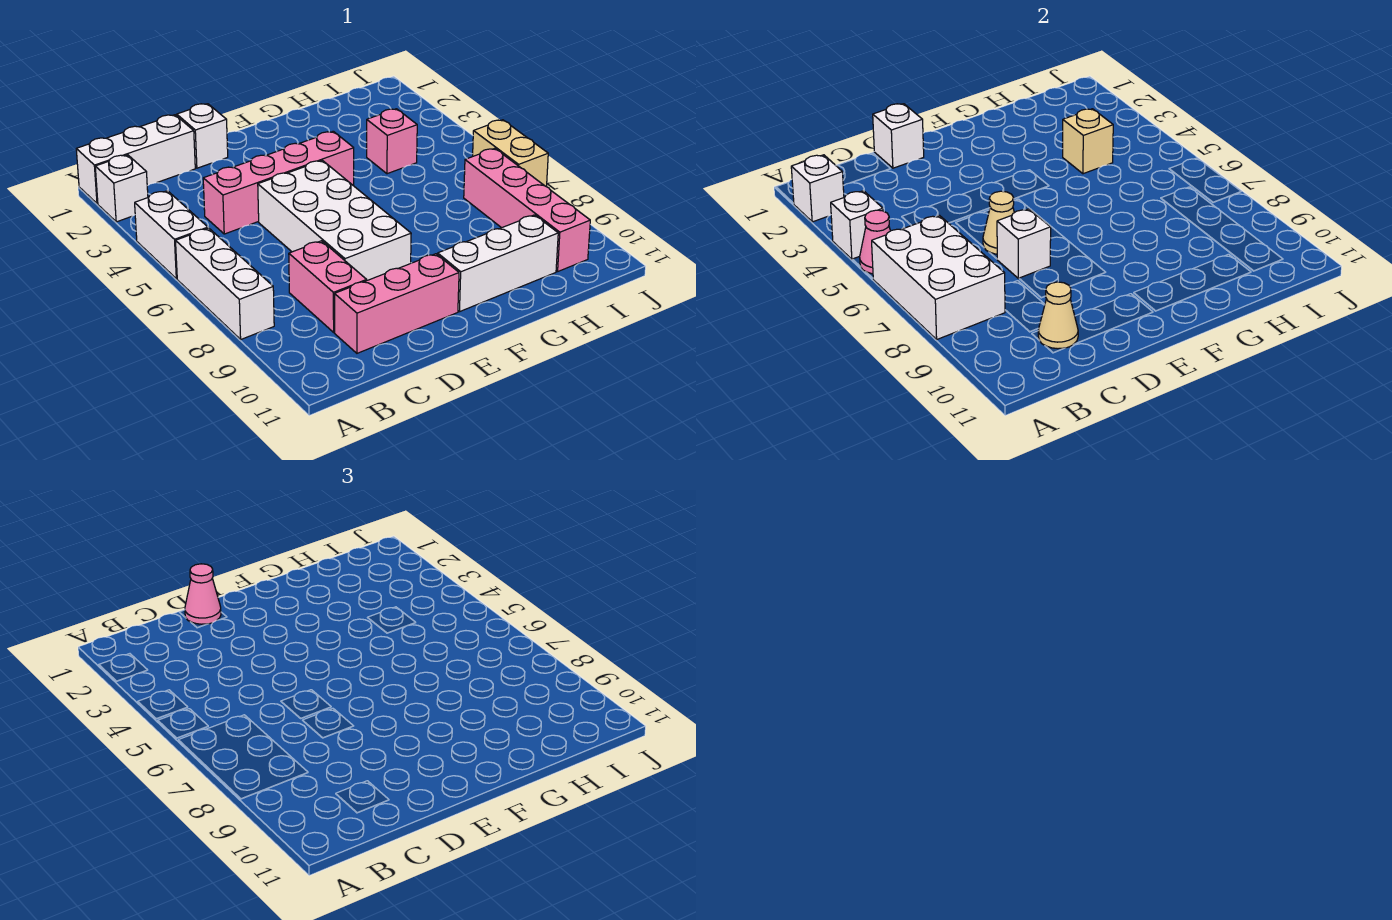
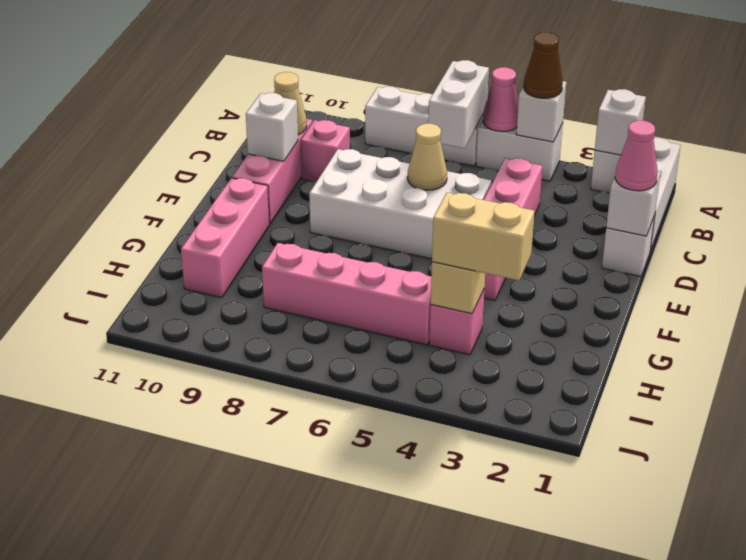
none -> brown 1x1 cone [524,32,563,98]
white 2x3 brick [872,215,1005,339] -> white 1x2 brick [428,60,489,148]
pink 1x2 brick [289,241,367,332] -> pink 1x1 brick [301,120,350,182]
white 1x1 brick [997,209,1051,279] -> white 1x1 brick moved to [246,93,298,161]
white 1x3 brick [438,215,558,312] -> pink 1x3 brick [181,178,270,298]
pink 1x4 brick [464,148,590,271] -> pink 1x4 brick moved to [262,243,431,345]
tan 1x2 brick [473,120,548,187] -> tan 1x2 brick moved to [432,193,534,280]

